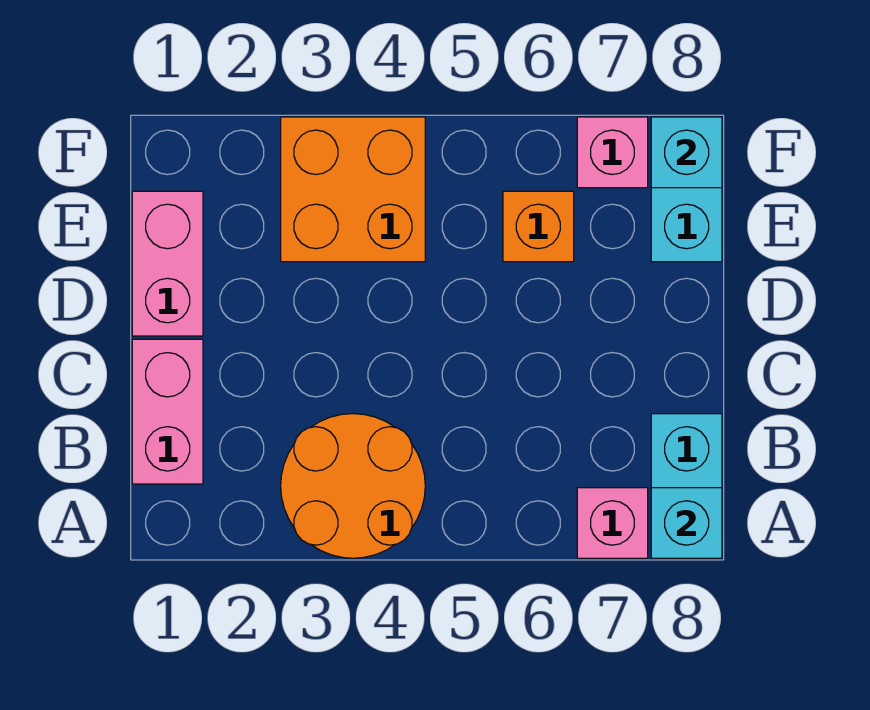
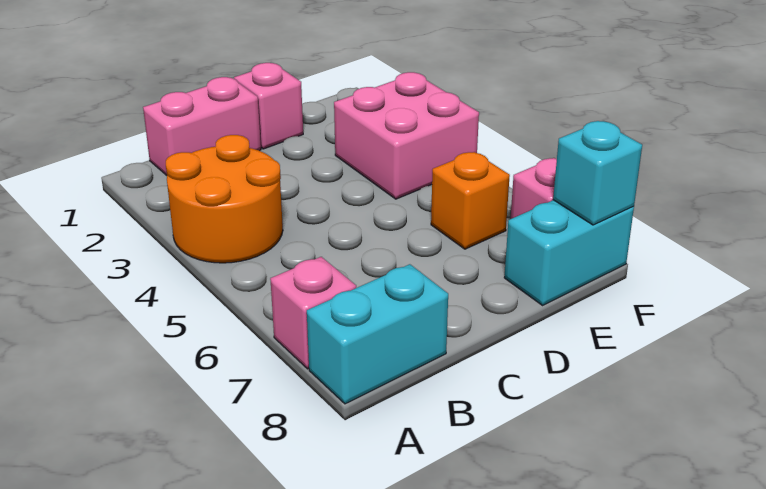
cyan 1x1 brick [651,488,722,558] -> none
pink 1x2 brick [132,191,203,336] -> pink 1x1 brick [234,63,303,149]
orange 2x2 brick [281,117,425,262] -> pink 2x2 brick [334,72,479,199]

